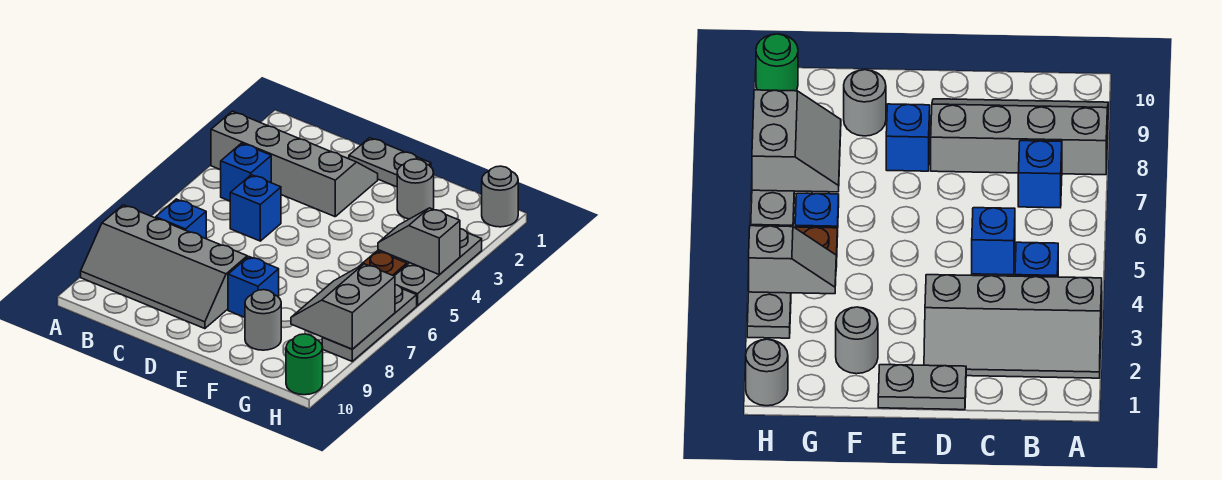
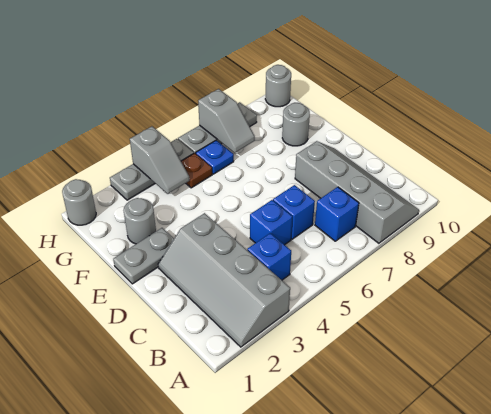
grey 1x2 plate [349,138,431,187] -> grey 1x2 plate turned to [113,228,174,284]
blue 1x1 brick [228,257,279,317] -> blue 1x1 brick moved to [273,185,315,239]
grey 2x2 slope [291,264,395,349] -> grey 1x2 slope [198,89,255,153]
green 1x1 round brick [286,334,323,395] -> grey 1x1 round brick [265,65,291,107]

